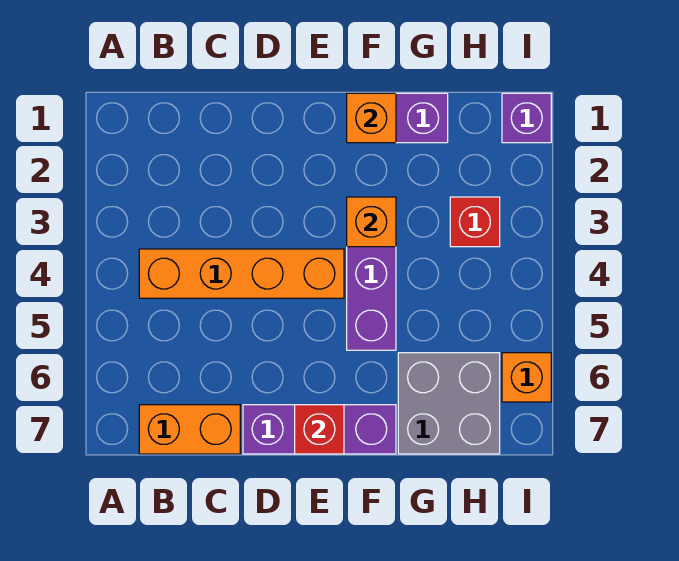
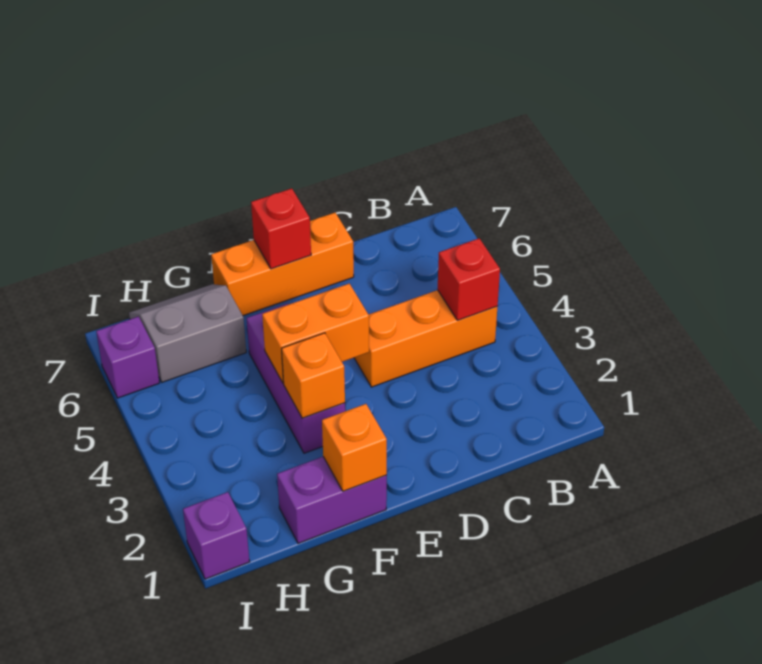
orange 1x4 brick [139,249,344,298] -> orange 1x3 brick [354,290,497,387]
orange 1x2 brick [139,405,240,454] -> orange 1x2 brick moved to [262,284,369,383]
purple 1x3 brick [243,405,396,454] -> orange 1x3 brick [211,213,354,316]
grey 2x2 brick [398,353,500,454] -> grey 2x2 slope [129,284,246,382]
red 1x1 brick [450,197,500,247] -> red 1x1 brick moved to [438,238,500,320]
orange 1x1 brick [502,353,551,402] -> purple 1x1 brick [96,317,159,398]

